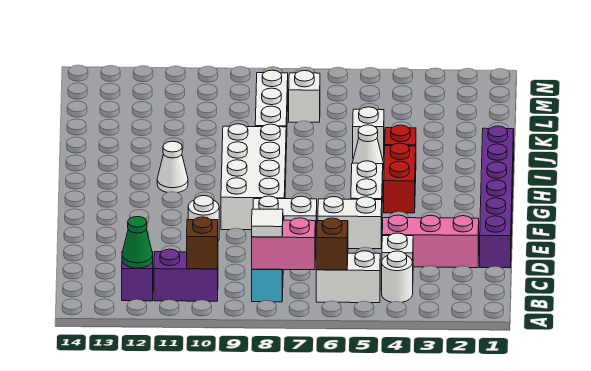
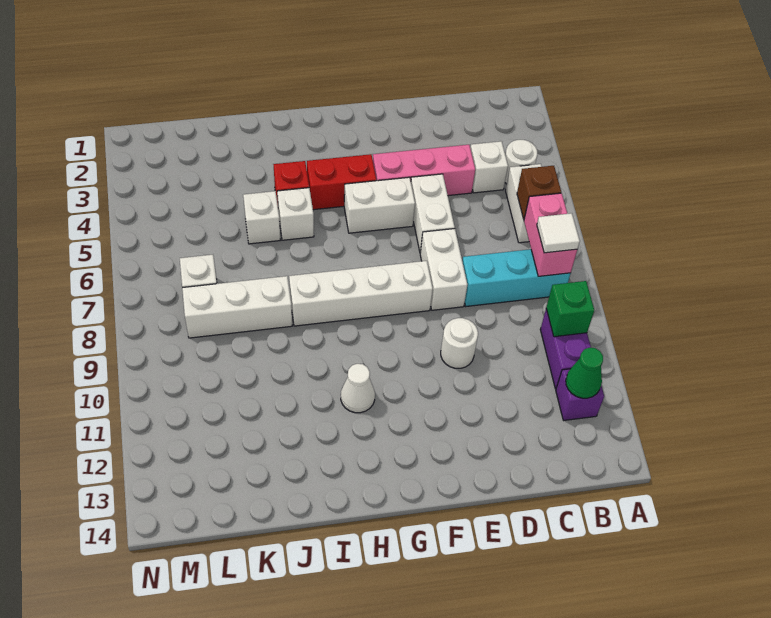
brown 1x1 brick [187,217,218,269] -> green 1x1 brick [546,281,594,337]
purple 1x6 brick [480,126,514,268] -> none
pink 1x3 brick [382,215,479,268] -> pink 1x3 brick turned to [373,145,475,196]
white 2x4 brick [221,124,286,230] -> white 1x4 brick [289,261,433,326]
white 1x1 cone [353,125,383,164] -> white 1x1 brick [277,188,314,240]

